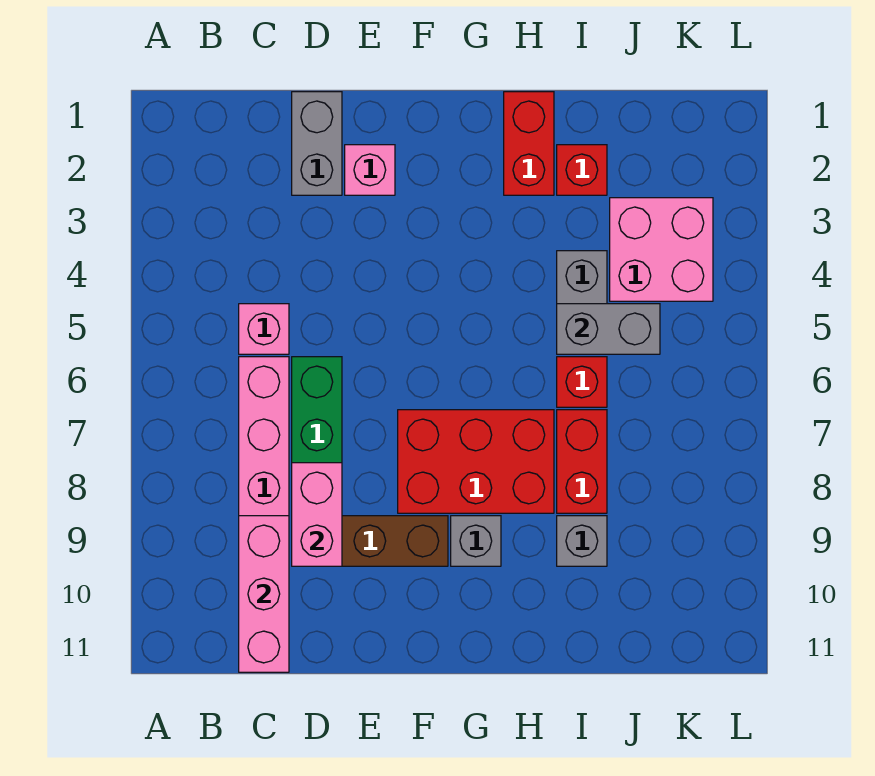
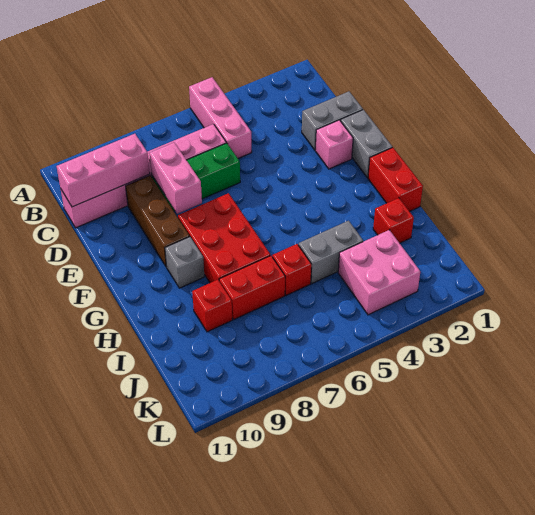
pink 1x1 brick [239,304,289,354] -> pink 1x3 brick [189,77,252,158]
pink 1x2 brick [292,463,342,566] -> pink 1x2 brick turned to [149,142,202,214]
red 1x2 brick [504,92,554,195] -> red 1x2 brick turned to [368,147,423,211]
grey 1x2 brick [557,304,660,354] -> grey 1x2 brick moved to [341,110,392,178]
grey 1x1 brick [557,516,607,566] -> red 1x1 brick [192,280,232,332]

